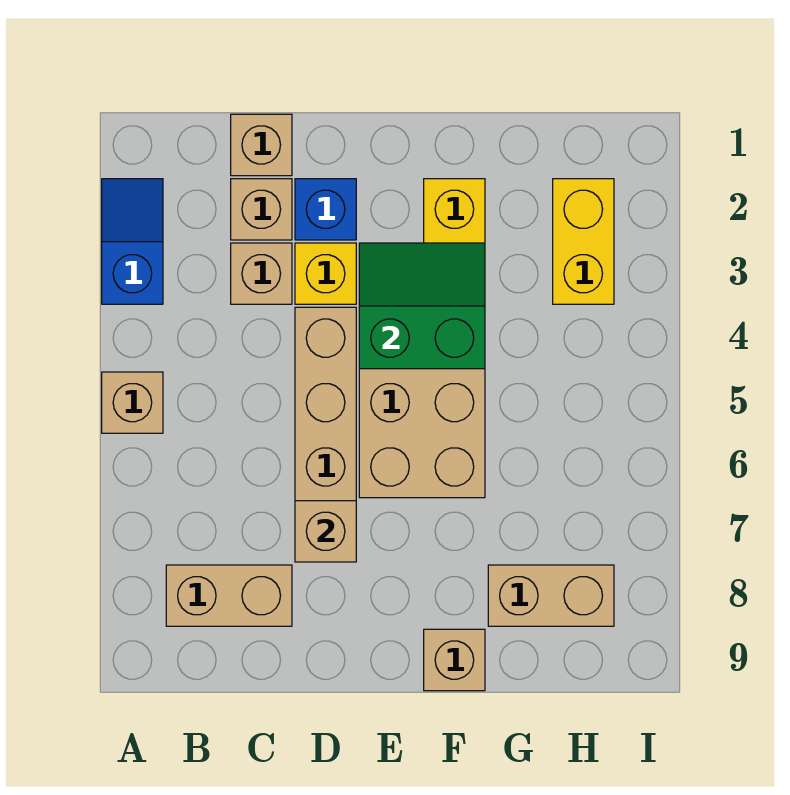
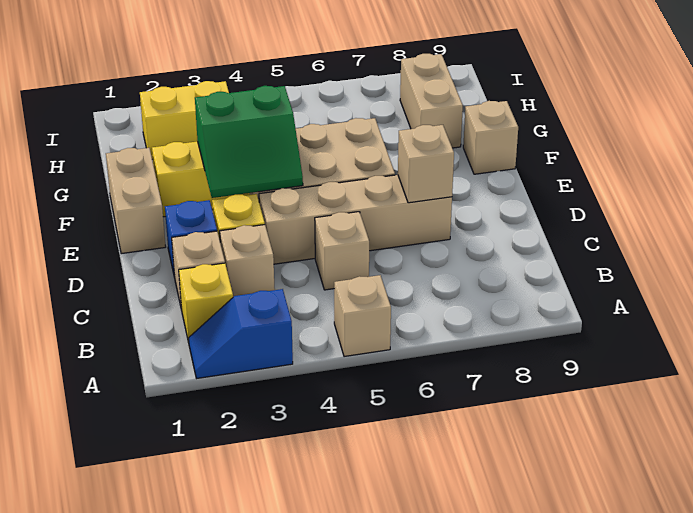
none -> yellow 1x1 brick [179,263,233,342]
tan 1x2 brick [166,565,292,626] -> tan 1x2 brick moved to [106,148,166,254]
tan 1x1 brick [231,114,292,176] -> tan 1x1 brick moved to [315,212,369,290]
green 2x2 slope [359,243,485,369] -> green 2x2 slope turned to [195,86,303,198]

